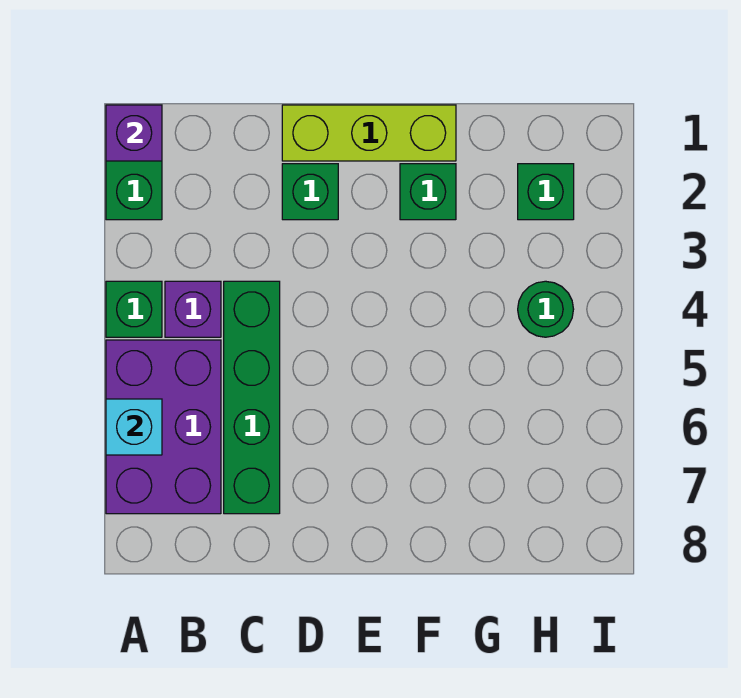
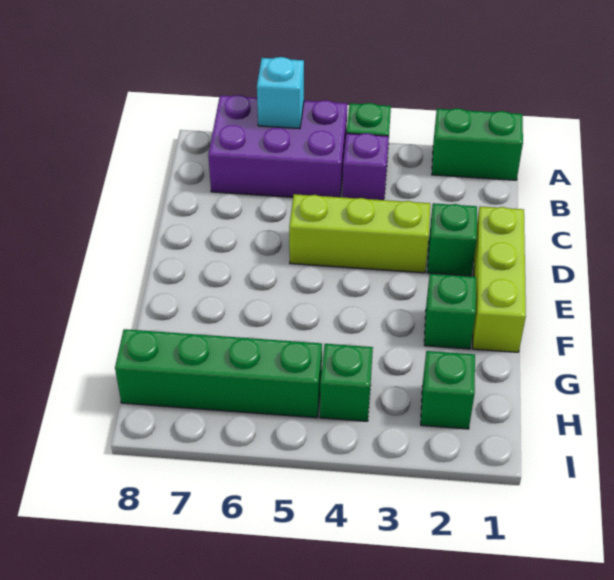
purple 1x1 brick [106,105,162,161] -> none
green 1x4 brick [224,281,280,514] -> green 1x4 brick moved to [115,329,322,418]
none -> lime 1x3 brick [289,194,430,273]
green 1x1 round brick [518,281,574,337] -> green 1x1 brick [320,344,373,421]

